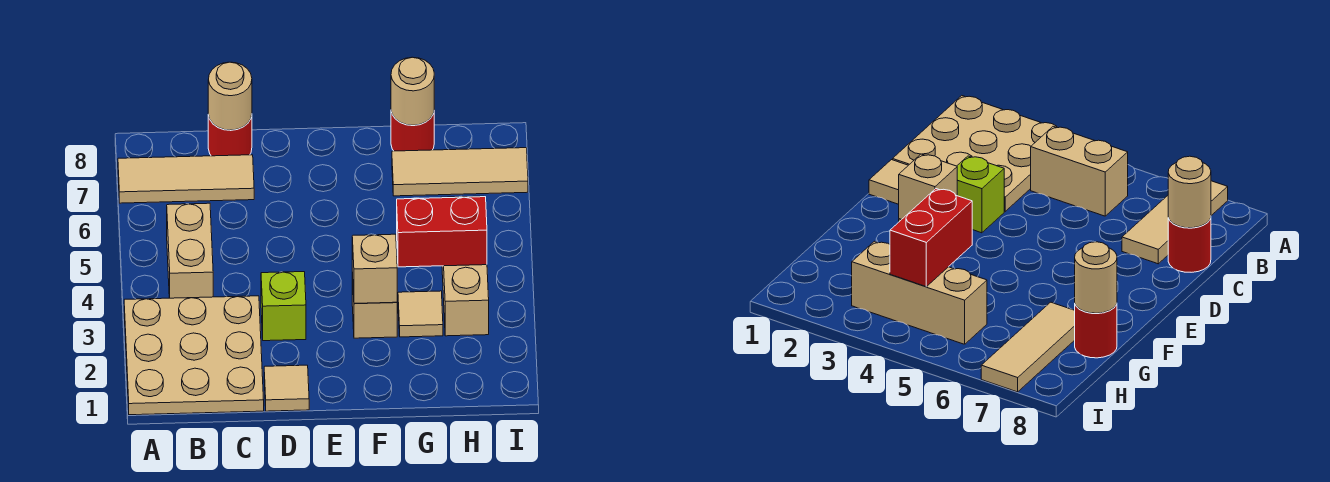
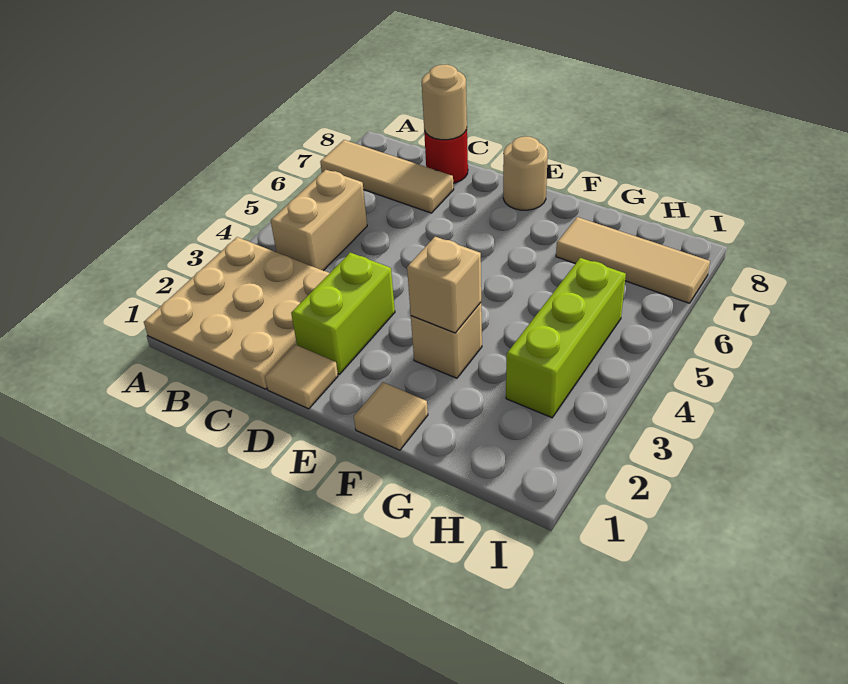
lime 1x1 brick [261,272,306,341] -> lime 1x2 brick [291,252,395,374]
tan 1x1 tile [398,291,443,337] -> tan 1x1 tile moved to [354,382,428,450]
red 1x2 brick [397,197,487,267] -> none
red 1x1 round brick [391,111,434,151] -> none
tan 1x1 round brick [391,57,434,125] -> tan 1x1 round brick moved to [503,136,548,210]
tan 1x3 brick [441,196,489,336] -> lime 1x3 brick [506,258,626,418]

